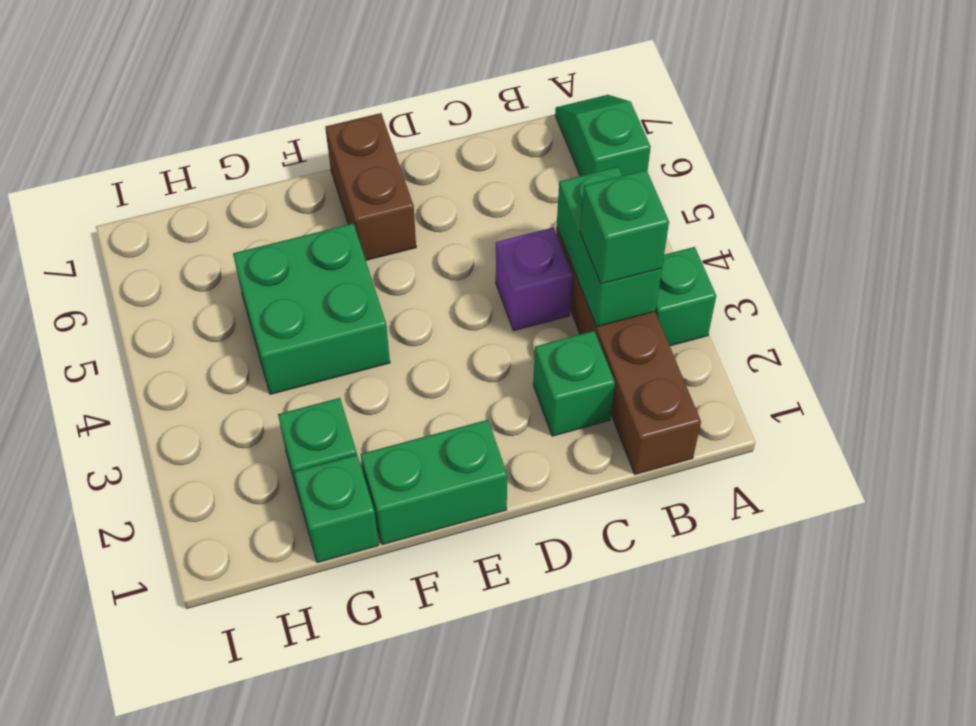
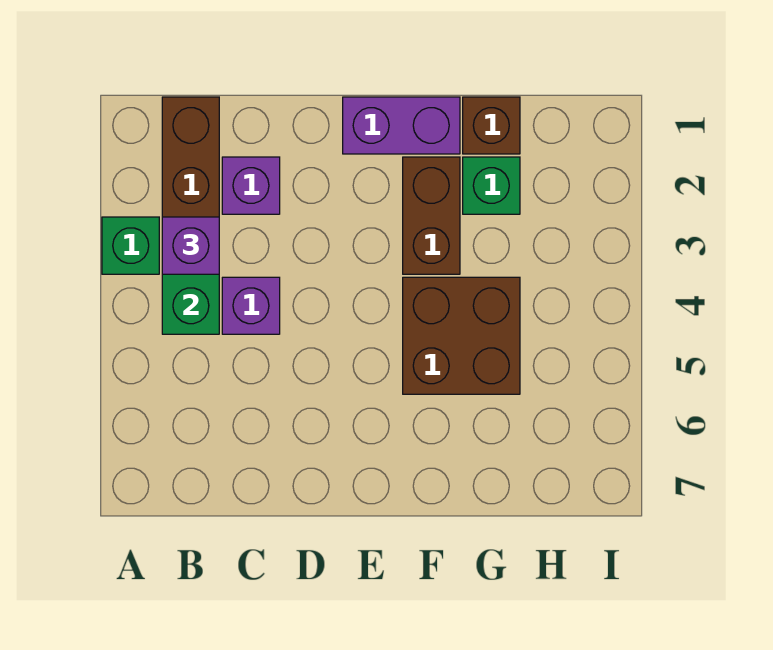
green 1x2 slope [555,95,651,176] -> none
green 1x1 brick [580,170,669,284] -> purple 1x1 brick [162,217,219,274]
green 1x1 brick [533,331,615,436] -> purple 1x1 brick [222,157,280,214]
green 1x2 brick [361,420,507,545] -> purple 1x2 brick [343,97,460,154]
brown 1x2 brick [325,113,416,260] -> brown 1x2 brick moved to [403,157,460,274]
green 2x2 brick [233,224,390,394] -> brown 2x2 brick [403,277,520,394]
green 1x1 brick [294,455,379,563] -> brown 1x1 brick [463,97,520,154]

